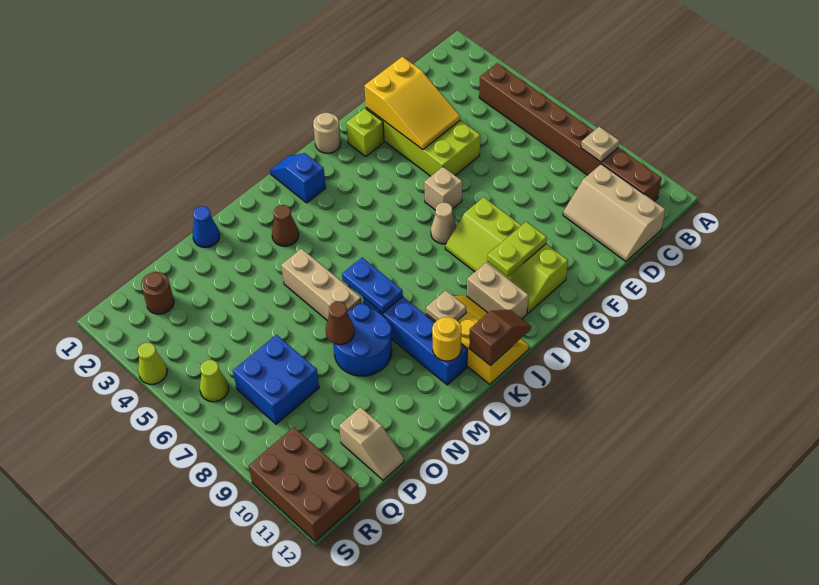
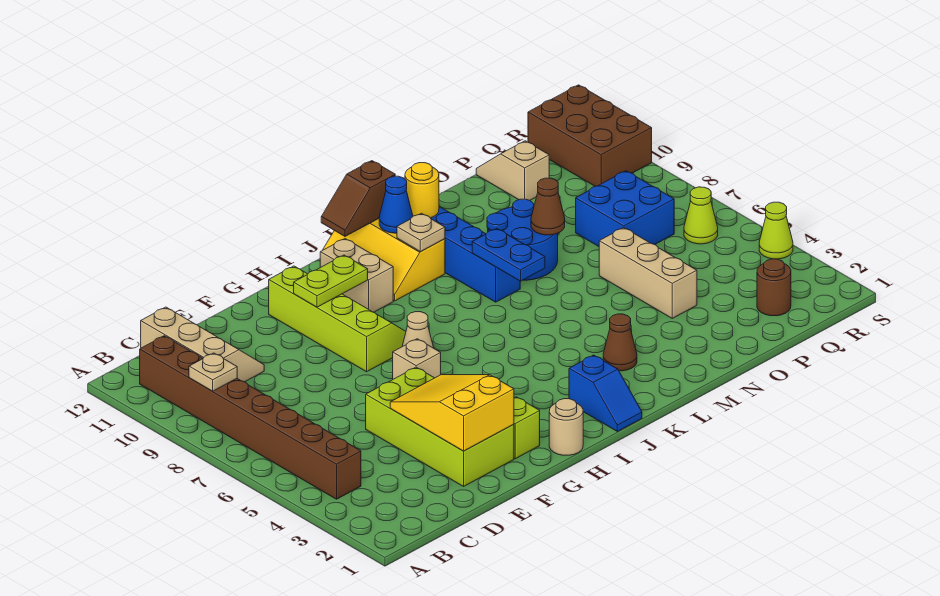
tan 1x3 brick [281,249,362,321] -> tan 1x3 brick moved to [599,228,697,318]
blue 1x1 cone [193,206,220,247] -> blue 1x1 cone moved to [379,176,413,233]

